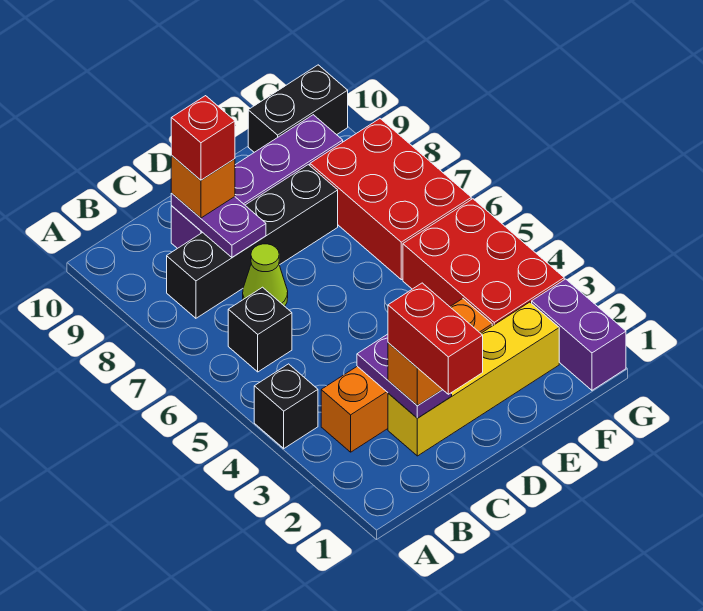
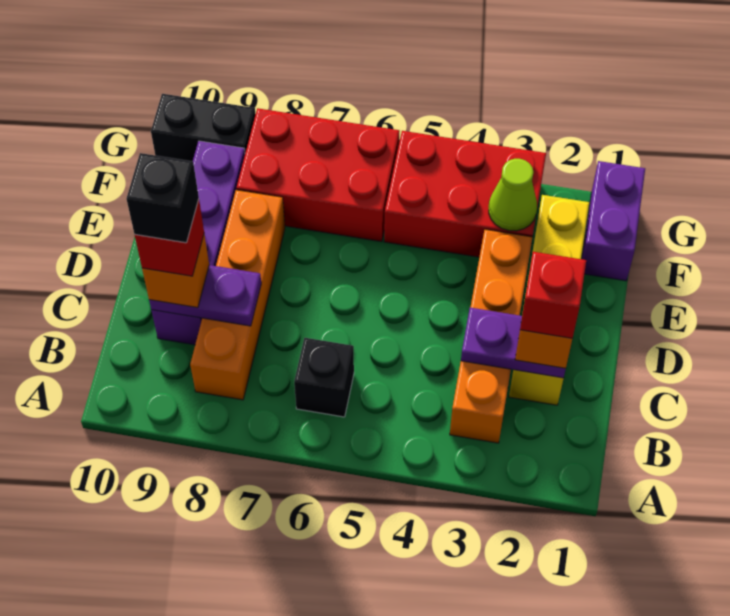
black 1x1 brick [254,364,318,448] -> black 1x1 brick moved to [127,153,199,243]
black 1x4 brick [167,165,338,318] -> orange 1x4 brick [190,190,285,400]
red 1x2 brick [388,283,483,394] -> red 1x1 brick [520,252,586,338]
lime 1x1 cone [243,244,288,306] -> lime 1x1 cone moved to [489,159,537,231]
black 1x2 brick [248,65,348,152] -> black 1x2 brick turned to [151,94,256,161]
purple 1x2 brick [532,279,626,390] -> purple 1x2 brick turned to [582,161,645,281]

